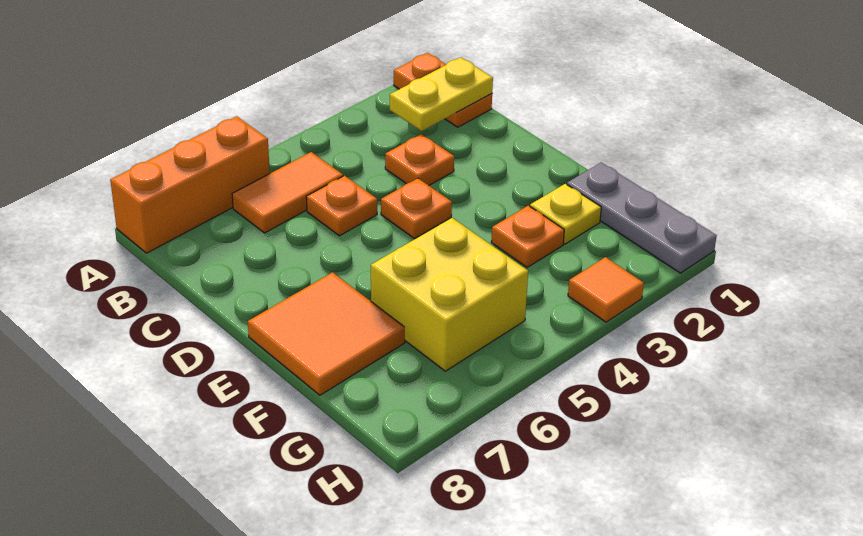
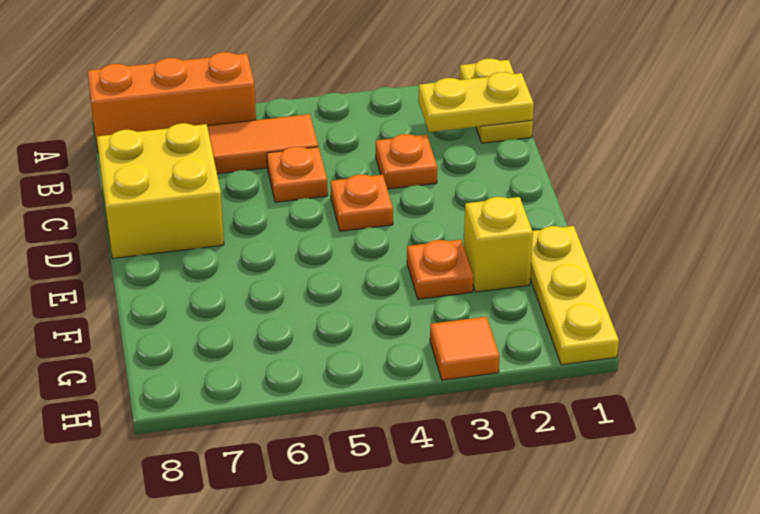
orange 1x2 plate [394,53,492,127] -> yellow 1x2 plate [460,59,533,143]
orange 2x2 tile [248,272,405,395] -> none
grey 1x3 plate [567,163,717,273] -> yellow 1x3 plate [530,226,619,365]
yellow 1x1 plate [530,184,601,244] -> yellow 1x1 brick [464,197,533,292]
yellow 2x2 brick [371,218,528,371] -> yellow 2x2 brick moved to [97,123,224,258]

